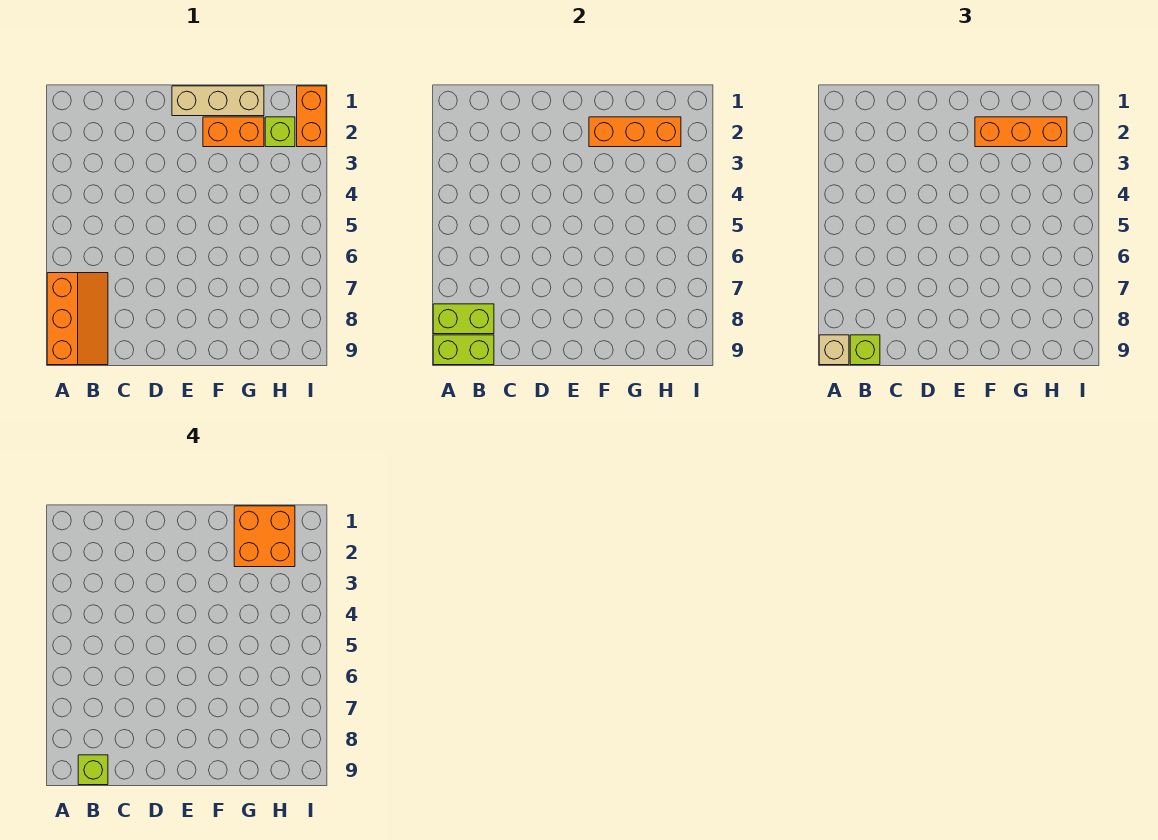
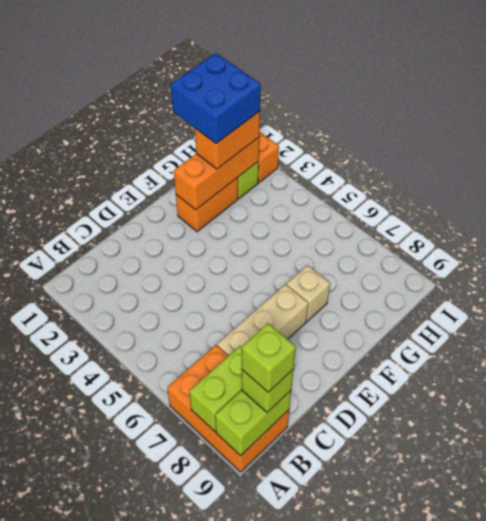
orange 2x3 slope [47,273,108,365] -> orange 2x3 brick [167,345,289,472]
tan 1x1 brick [819,335,849,365] -> tan 1x1 brick moved to [286,265,330,321]
tan 1x3 brick [172,86,264,116] -> tan 1x3 brick moved to [217,284,308,356]
orange 1x3 brick [975,117,1067,147] -> orange 1x2 brick [195,112,260,169]
orange 2x2 brick [234,506,295,567] -> blue 2x2 brick [171,53,261,144]

